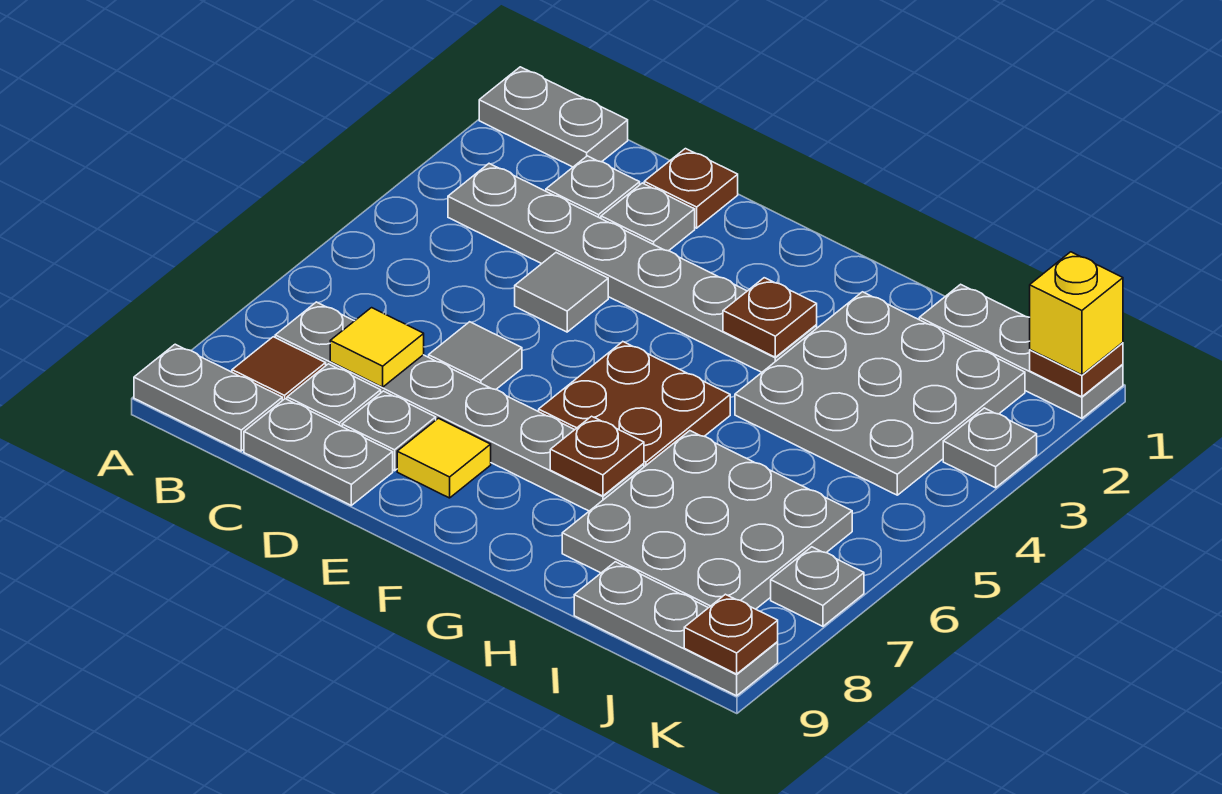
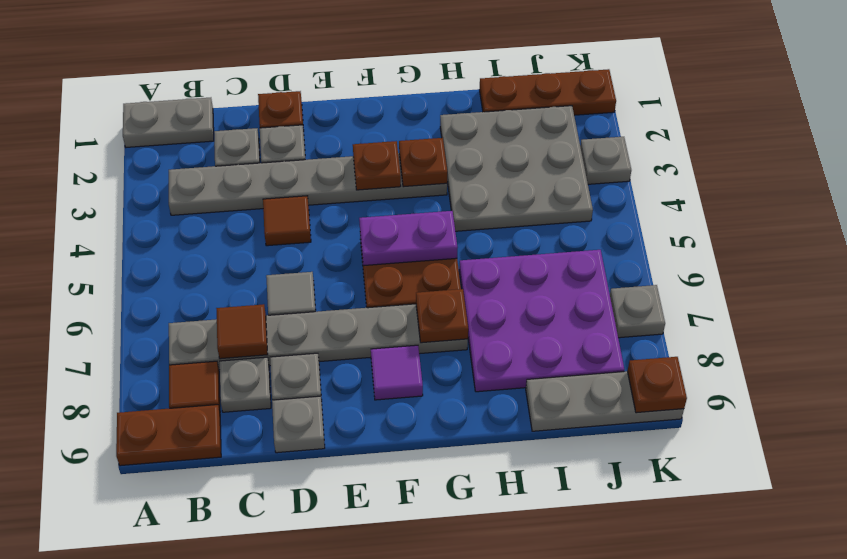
grey 1x2 plate [134,344,282,451] -> brown 1x2 plate [116,405,221,466]
yellow 1x1 tile [330,308,424,387] -> brown 1x1 tile [216,304,268,359]
grey 1x2 plate [244,399,393,505] -> grey 1x1 plate [272,396,325,453]
grey 1x1 tile [515,253,608,332] -> brown 1x1 tile [263,196,311,246]
yellow 1x1 tile [397,418,491,498] -> none
none -> purple 1x2 plate [359,211,458,266]
none -> purple 1x1 tile [371,345,423,400]
grey 3x3 plate [562,431,852,609] -> purple 3x3 plate [459,250,624,392]
grey 1x3 plate [919,284,1123,418] -> brown 1x3 plate [479,69,616,115]
brown 1x1 plate [1030,343,1123,397] -> brown 1x1 plate moved to [353,141,401,190]
yellow 1x1 brick [1030,252,1123,375] -> none

